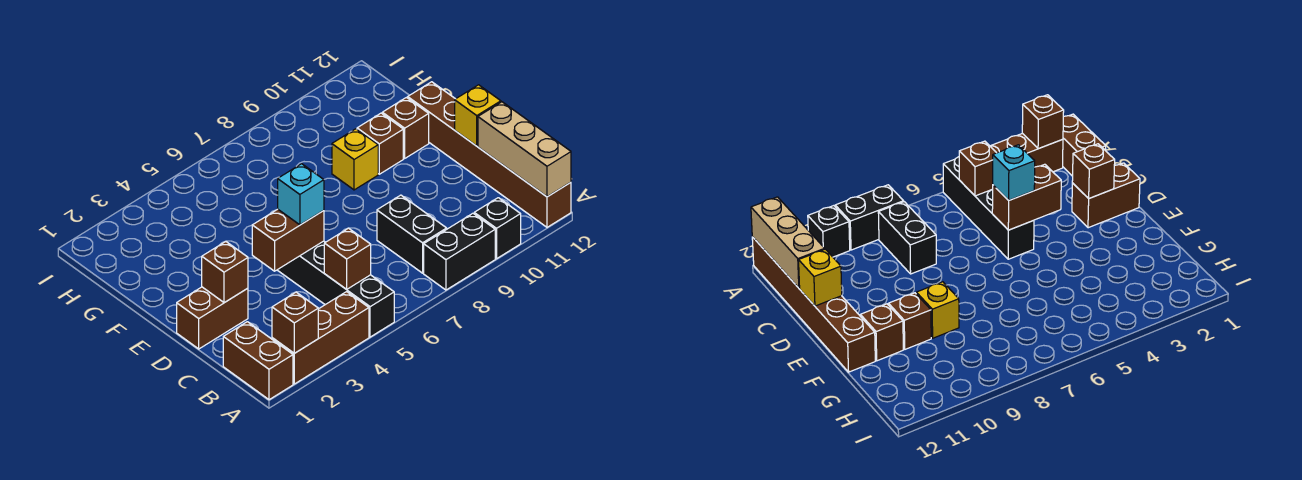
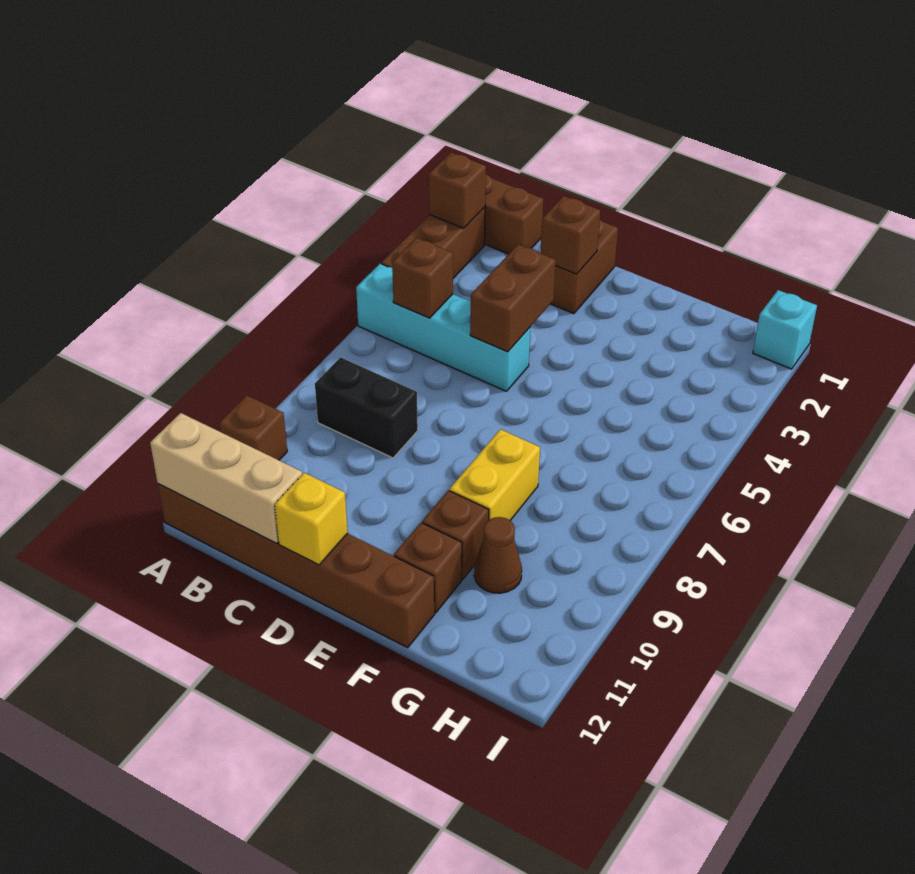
black 1x4 brick [278,241,394,337] -> cyan 1x4 brick [356,264,530,391]
black 1x2 brick [424,213,495,290] -> none
black 1x1 brick [474,198,521,259] -> brown 1x1 brick [219,396,287,460]
cyan 1x1 brick [278,164,324,225] -> cyan 1x1 brick moved to [753,290,817,369]
yellow 1x1 brick [332,129,378,190] -> yellow 1x2 brick [449,429,540,520]
none -> brown 1x1 cone [474,517,522,593]

